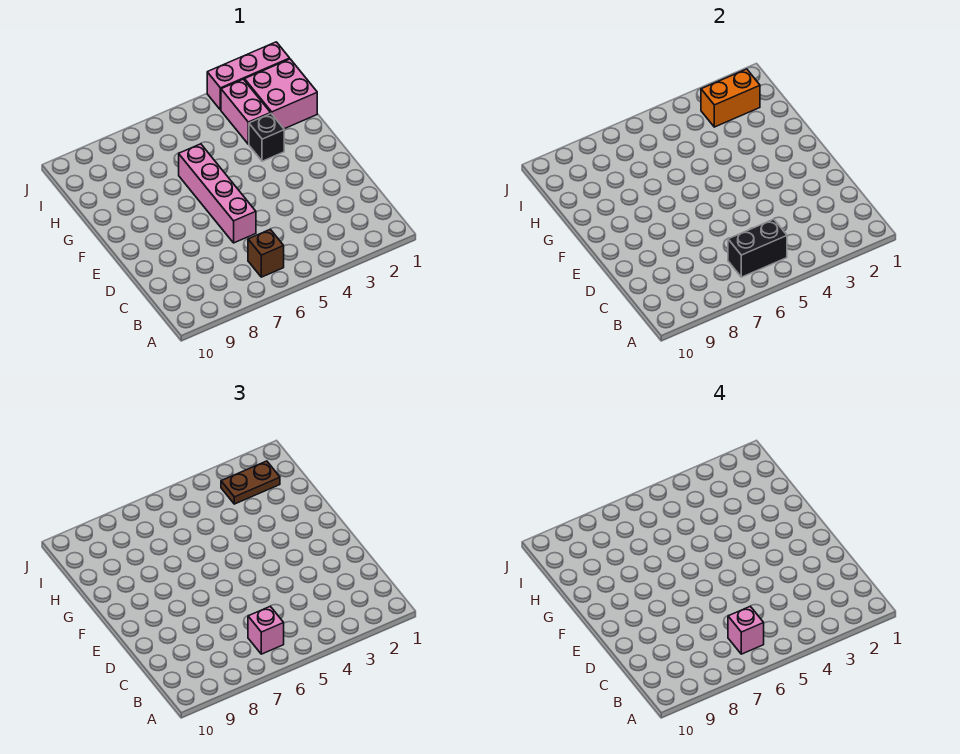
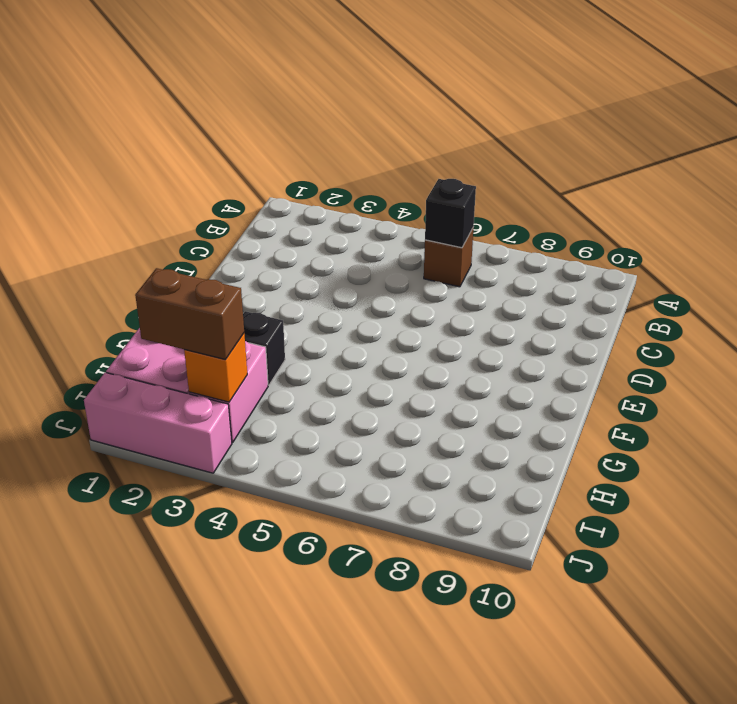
black 1x2 brick [728,219,787,277] -> black 1x1 brick [425,179,476,248]
pink 1x1 brick [248,606,284,654] -> none
pink 1x1 brick [728,606,764,654] -> none
pink 1x4 brick [179,144,256,243] -> none
orange 1x2 brick [701,69,760,127] -> orange 1x1 brick [184,333,247,402]
brown 1x2 plate [221,461,280,504] -> brown 1x2 brick [135,268,244,360]

